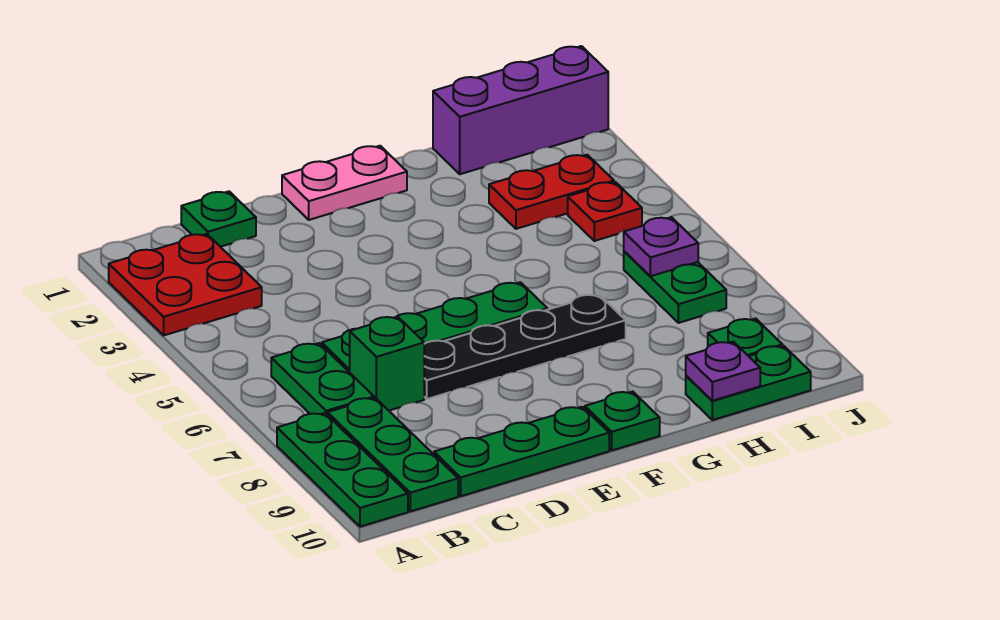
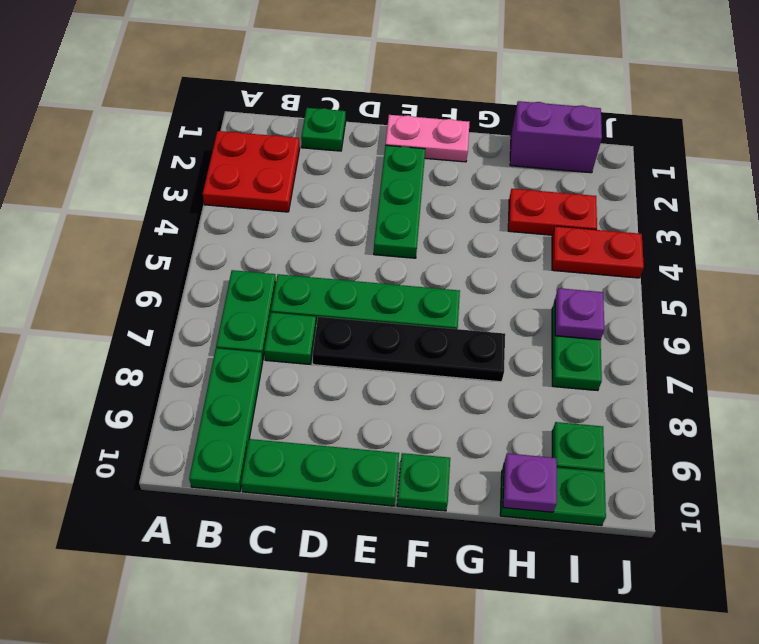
green 1x3 plate [277,413,408,527] -> green 1x3 plate moved to [374,145,425,258]
green 1x1 brick [350,317,424,410] -> green 1x1 plate [264,313,316,364]
purple 1x3 brick [433,46,608,174] -> purple 1x2 brick [510,101,602,173]
red 1x1 plate [568,182,642,241] -> red 1x2 plate [552,226,644,278]

